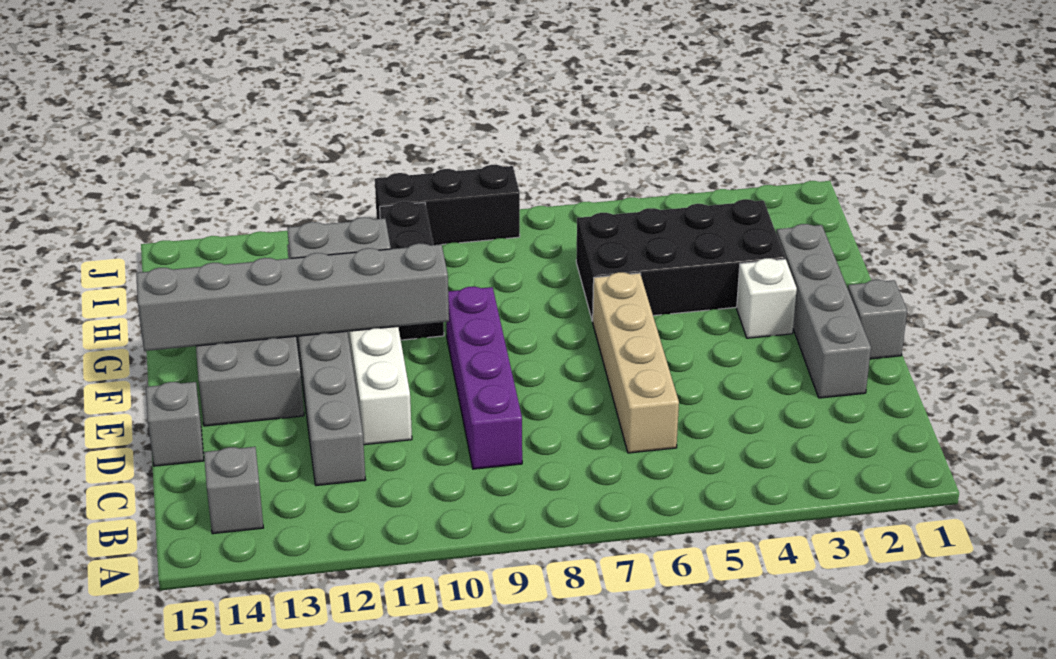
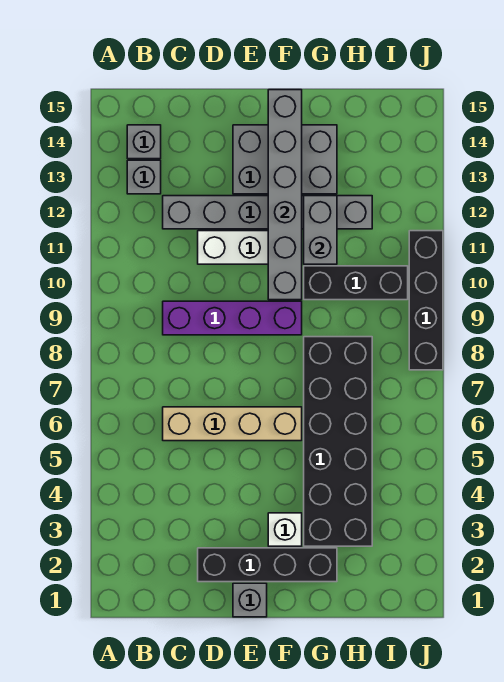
grey 1x4 brick [777,224,871,398] -> black 1x4 brick [198,548,337,582]
grey 1x1 brick [146,382,204,466] -> grey 1x1 brick moved to [127,160,161,194]
black 2x4 brick [576,199,785,321] -> black 2x6 brick [304,337,372,546]
black 1x3 brick [375,165,520,245] -> black 1x4 brick [409,231,443,370]

